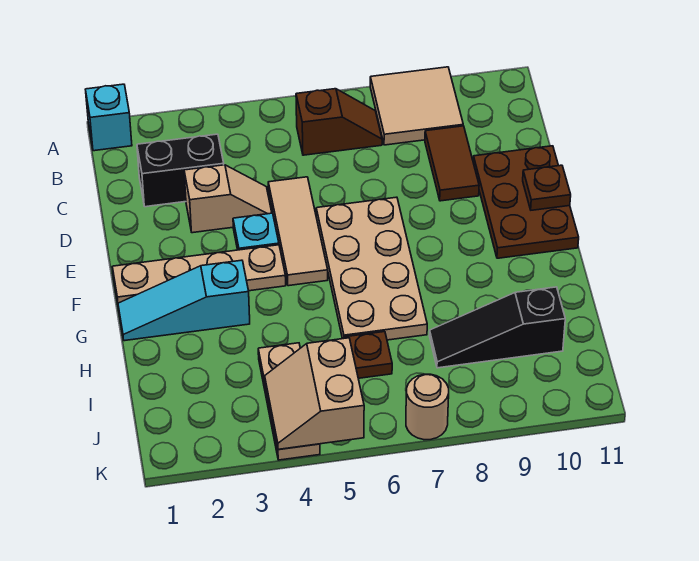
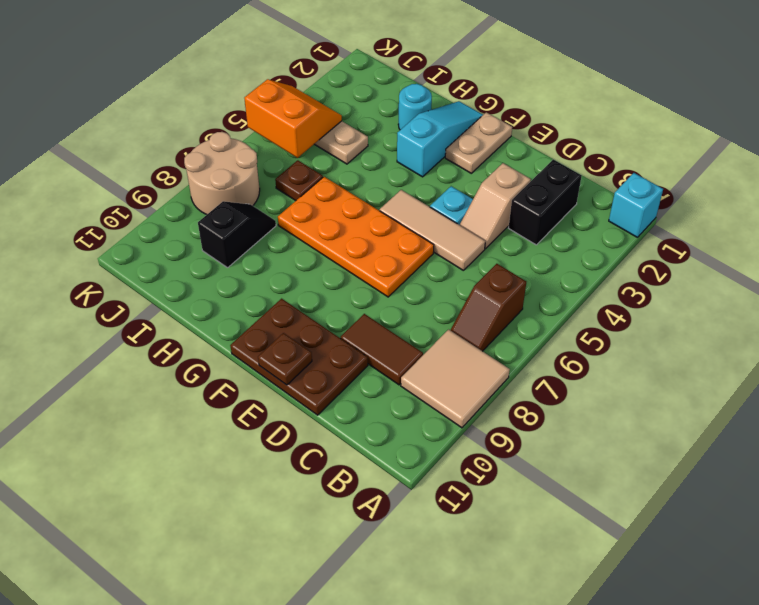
tan 2x4 plate [316,197,427,340] -> orange 2x4 plate [278,177,434,297]
tan 1x4 plate [113,245,286,303] -> tan 1x2 plate [445,112,512,173]
none -> cyan 1x1 round brick [398,84,432,130]
black 1x3 slope [429,287,565,368] -> black 1x2 slope [198,201,276,268]
tan 2x2 slope [265,338,364,449] -> orange 2x2 slope [244,79,342,158]
tan 1x1 round brick [406,374,449,440] -> tan 2x2 round brick [184,132,260,215]

